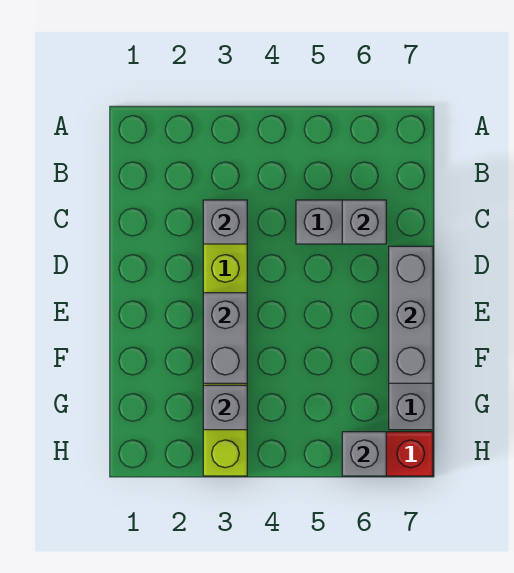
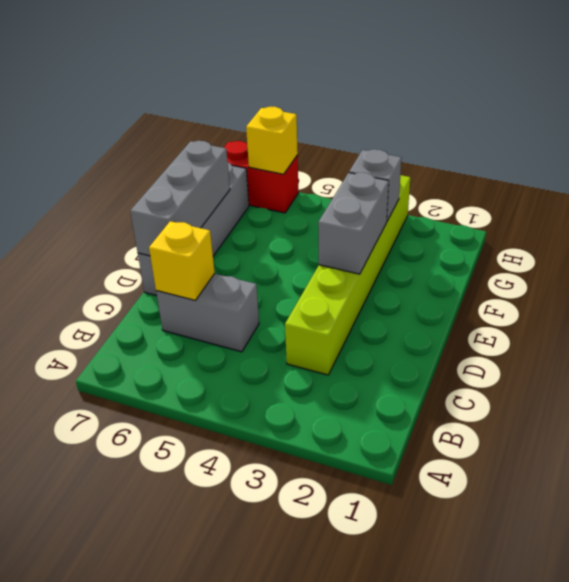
grey 1x1 brick [203,200,247,244] -> none
grey 1x1 brick [342,200,386,244] -> yellow 1x1 brick [149,221,215,300]
grey 1x1 brick [342,432,386,476] -> yellow 1x1 brick [246,107,298,174]

